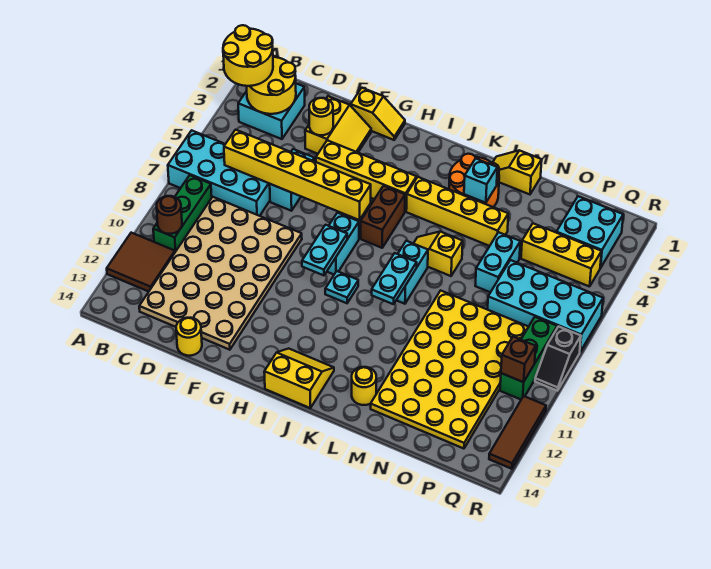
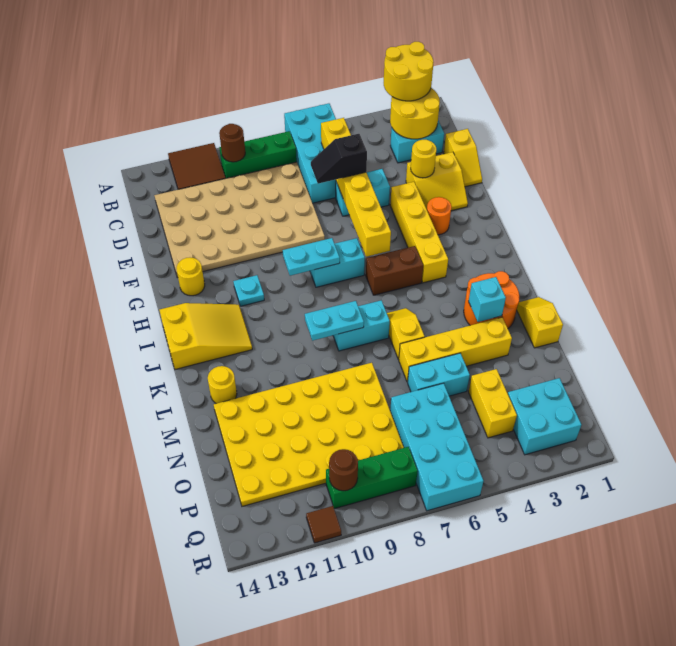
cyan 2x2 brick [238,84,305,139] -> cyan 1x2 brick [390,121,444,163]
yellow 1x1 round brick [176,318,202,356] -> yellow 1x1 round brick moved to [176,257,205,296]
yellow 1x2 slope [351,88,405,140] -> yellow 1x2 slope moved to [444,129,482,187]
none -> orange 1x1 round brick [427,197,452,235]
cyan 1x1 plate [325,271,358,303] -> cyan 1x1 plate moved to [233,275,264,306]
yellow 2x2 slope [264,349,334,408] -> yellow 2x3 slope [160,303,252,369]
yellow 1x4 brick [406,177,508,246] -> yellow 1x4 brick turned to [399,317,512,382]
yellow 1x3 brick [521,223,602,287] -> yellow 1x2 brick [469,369,517,438]
brown 1x1 brick [501,337,536,382] -> brown 1x1 round brick [329,449,358,491]
black 1x2 slope [535,327,581,391] -> black 1x2 slope moved to [311,134,367,184]
brown 1x3 tile [489,396,546,469] -> brown 1x1 tile [306,506,341,543]

